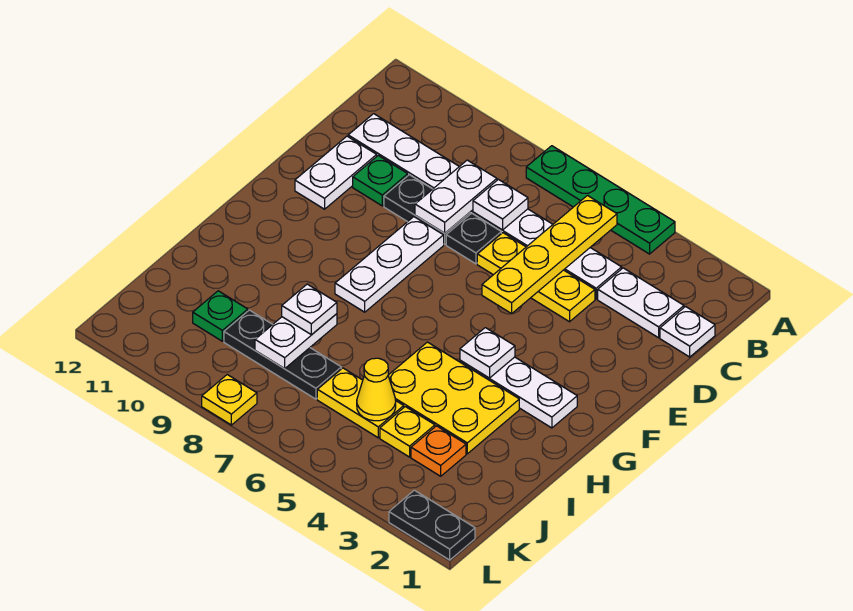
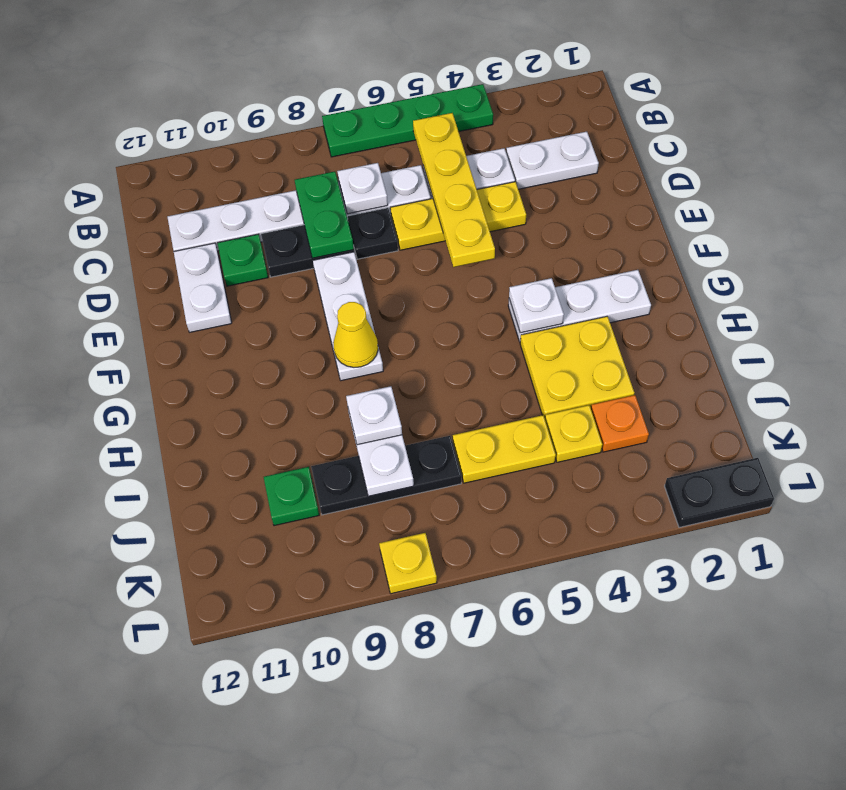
white 1x1 plate [660,307,715,357] -> none
white 1x2 plate [415,160,497,233] -> green 1x2 plate [295,171,354,258]
yellow 2x3 plate [388,342,519,454] -> yellow 2x2 plate [520,316,634,419]
yellow 1x1 cone [357,358,396,421] -> yellow 1x1 cone moved to [333,302,378,367]

